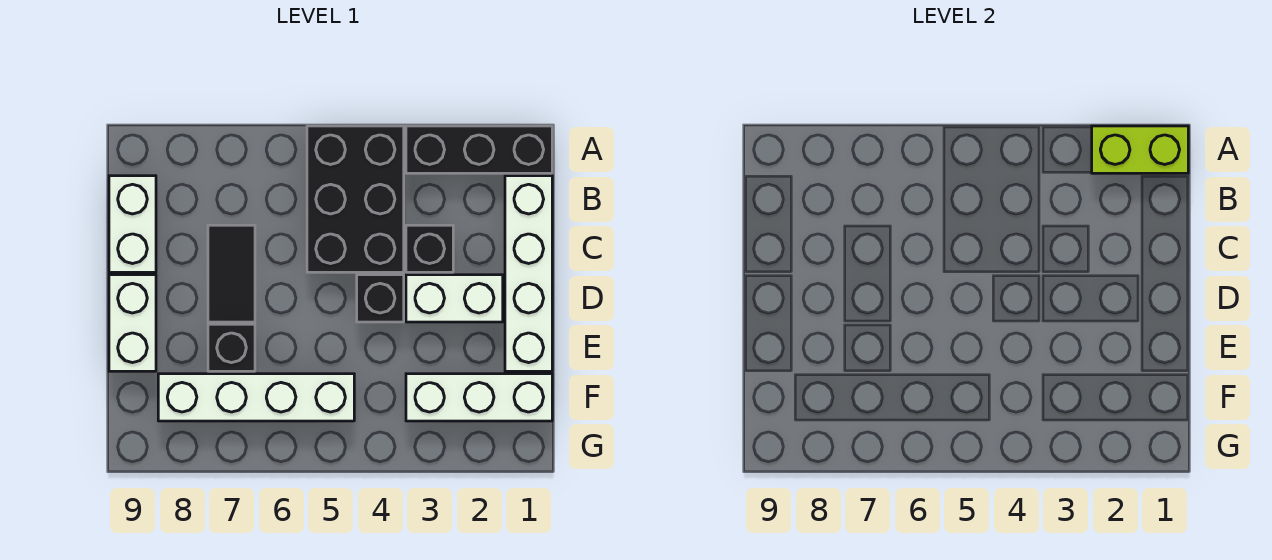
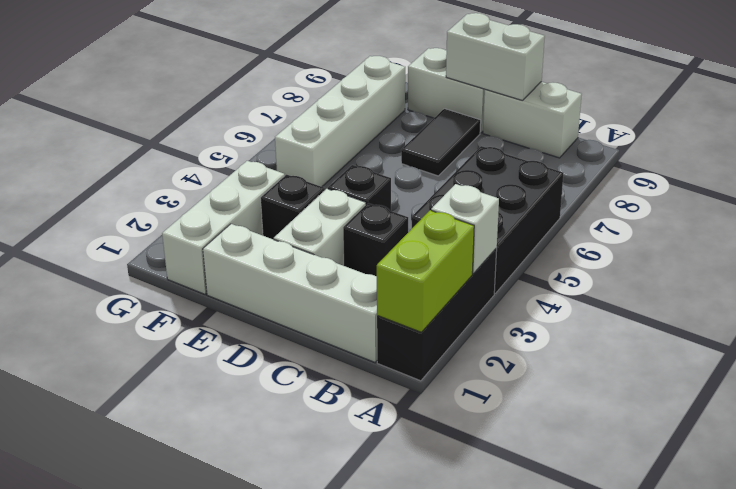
none -> white 1x1 brick [431,184,499,274]
black 2x3 brick [307,126,404,272] -> black 2x3 brick turned to [412,146,564,293]
black 1x2 tile [208,225,255,322] -> black 1x2 tile turned to [401,109,481,176]
none -> white 1x2 brick [446,13,545,101]
black 1x1 brick [208,324,255,371] -> black 1x1 brick moved to [261,175,325,239]

